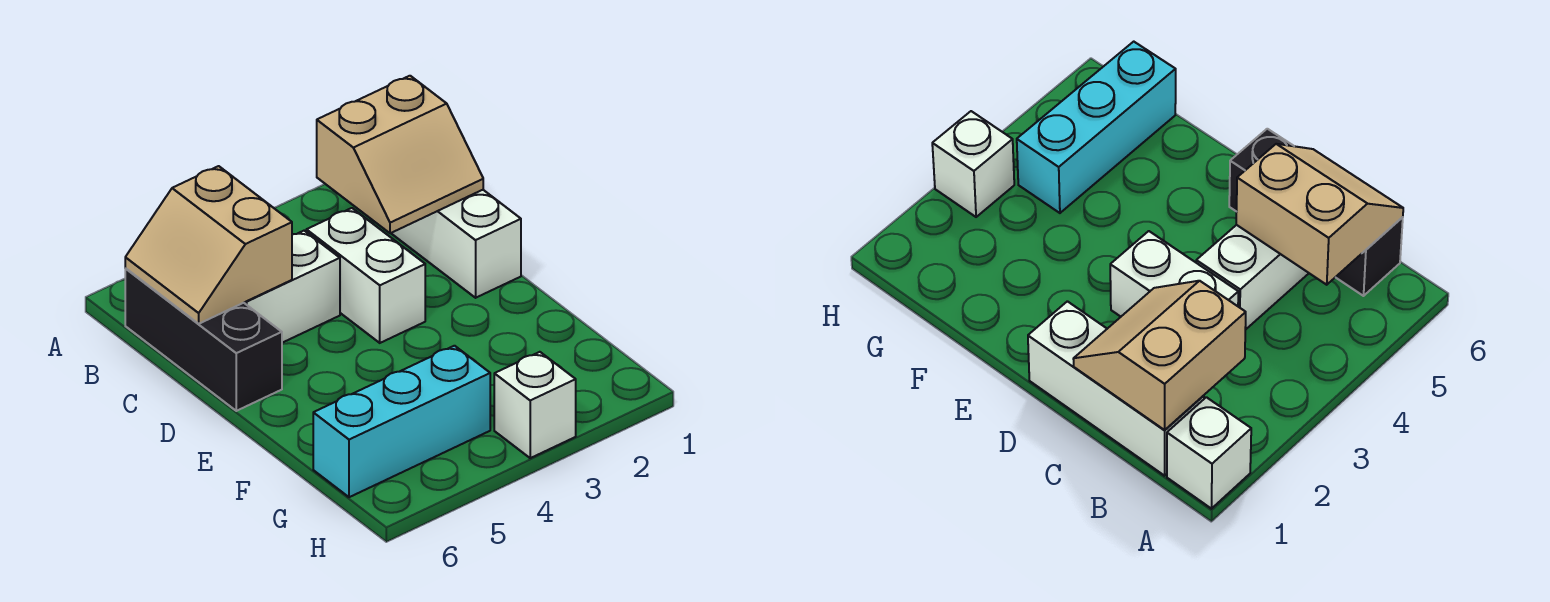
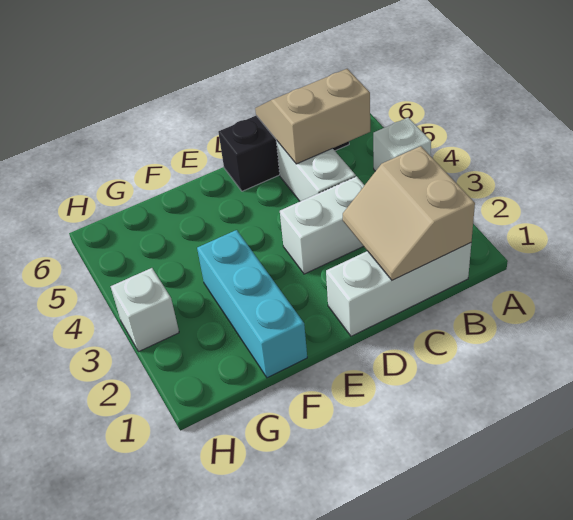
white 1x1 brick [1167,397,1251,509] -> white 1x1 brick moved to [373,118,431,171]
cyan 1x3 brick [313,346,490,497] -> cyan 1x3 brick moved to [197,230,307,378]

